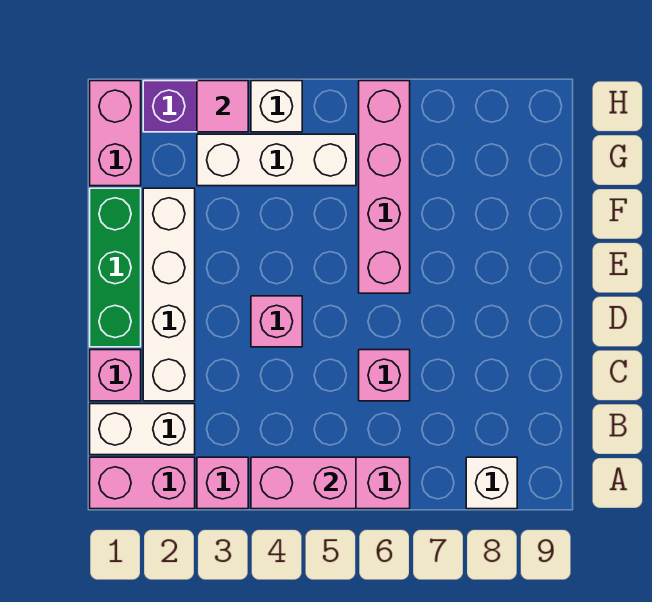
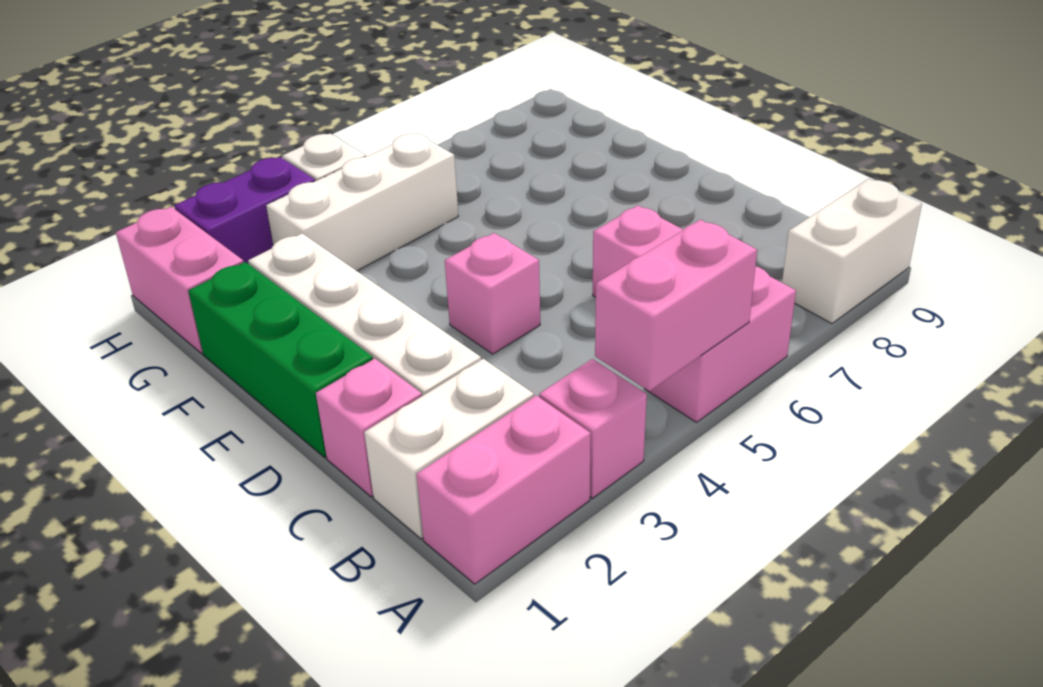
white 1x1 brick [466,457,517,509] -> white 1x2 brick [782,179,922,323]
pink 1x4 brick [359,81,410,293] -> none
pink 1x1 tile [197,81,248,132] -> none

